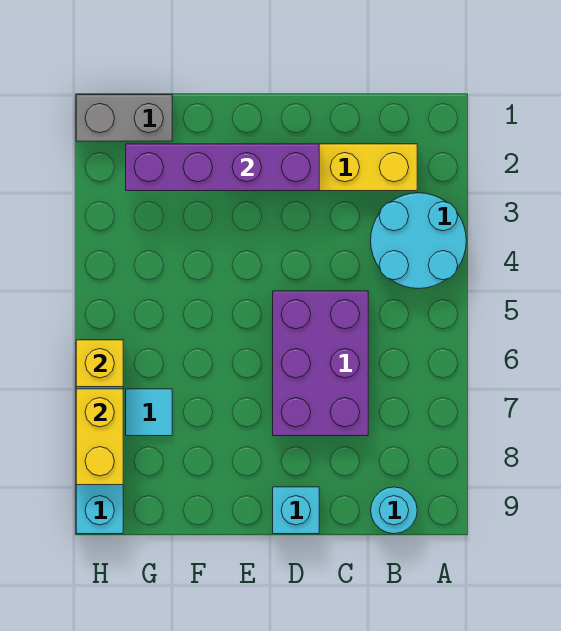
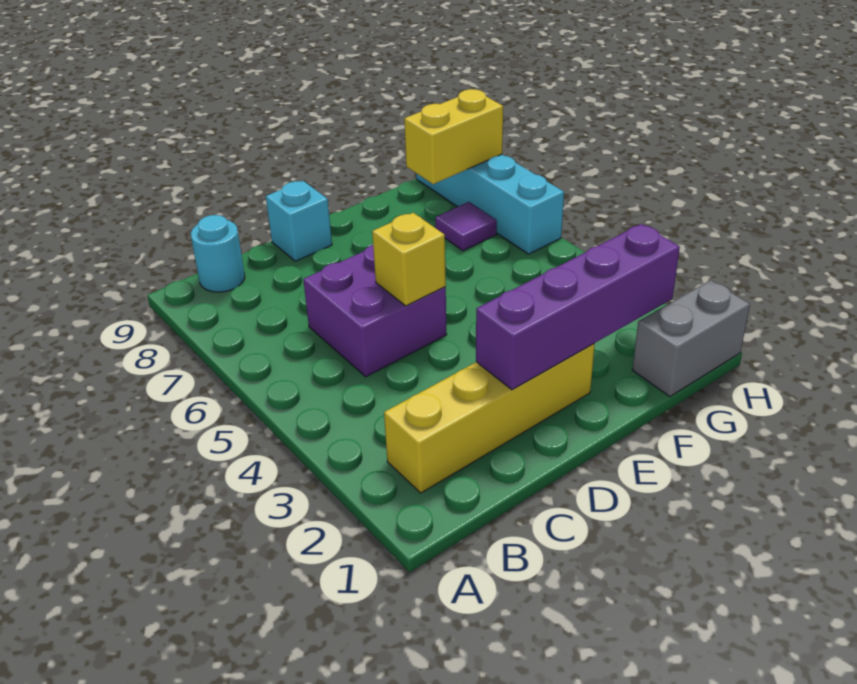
cyan 2x2 round brick [371,193,466,289] -> none
purple 2x3 brick [273,291,368,436] -> purple 2x2 brick [303,245,447,377]
cyan 1x1 tile [126,389,172,436] -> purple 1x1 tile [435,202,497,251]
yellow 1x1 brick [76,340,123,387] -> yellow 1x1 brick moved to [372,213,446,306]
yellow 1x2 brick [76,389,123,485] -> yellow 1x2 brick turned to [404,89,503,184]

